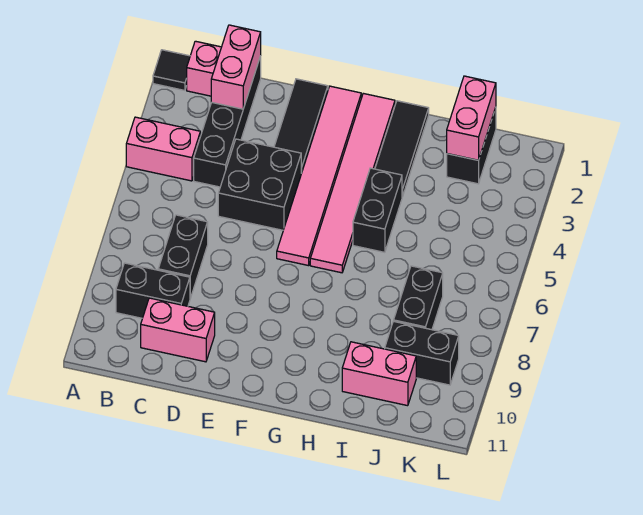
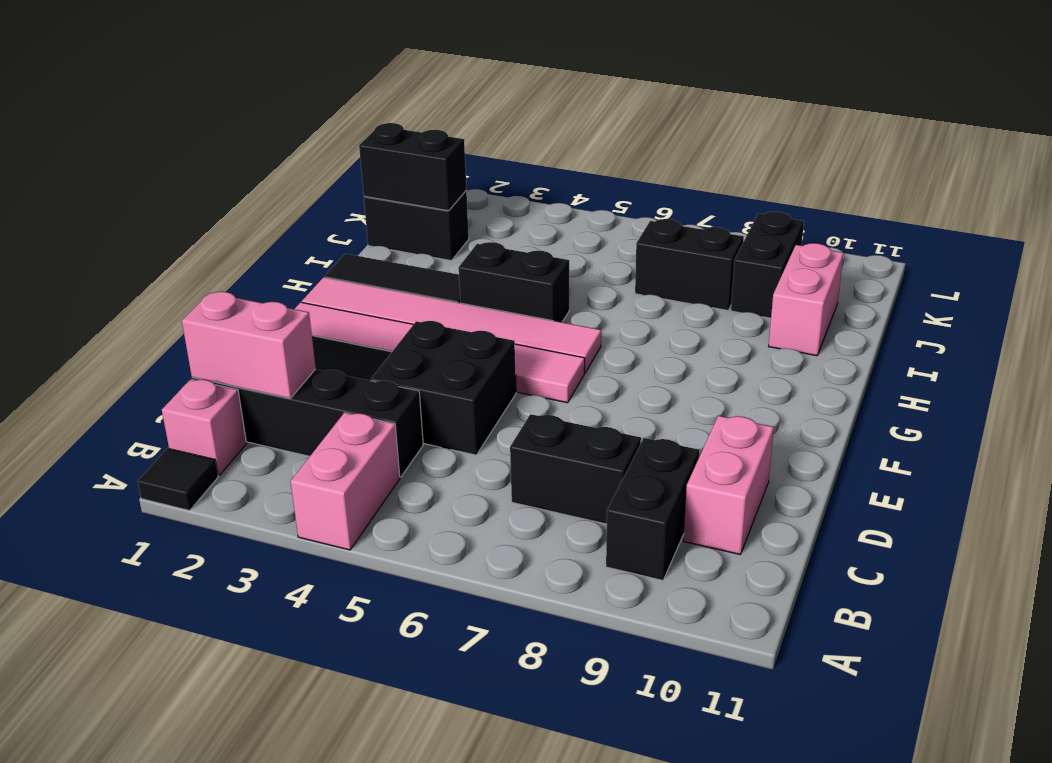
pink 1x2 brick [447,76,496,160] -> black 1x2 brick [359,123,467,211]

